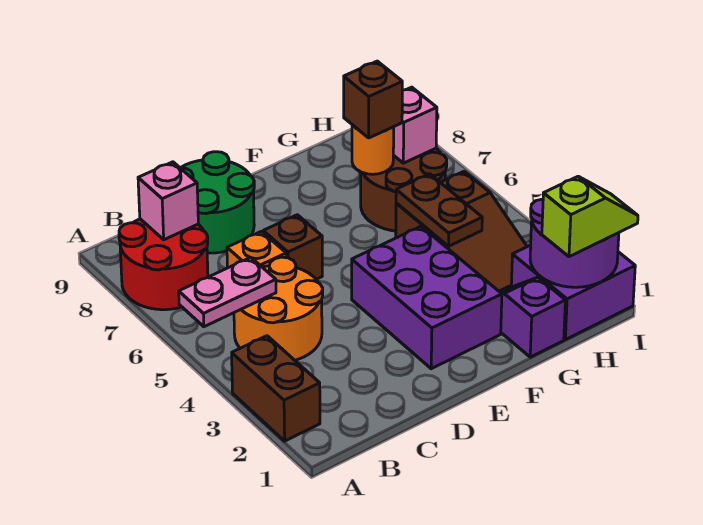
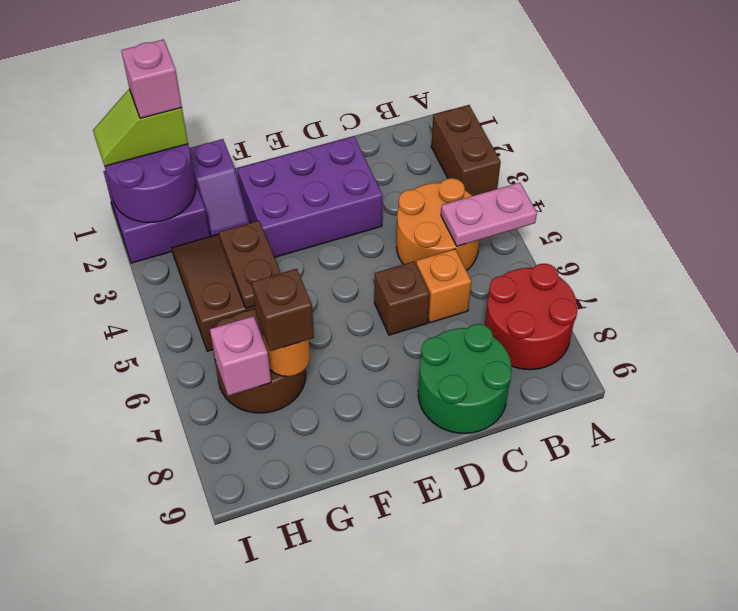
pink 1x1 brick [138,162,198,240] -> pink 1x1 brick moved to [121,39,182,118]
purple 2x3 brick [352,226,502,369] -> purple 2x3 brick turned to [237,136,383,257]

